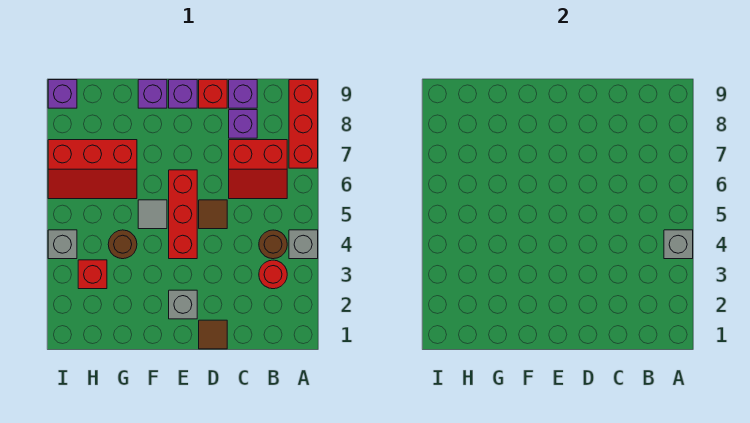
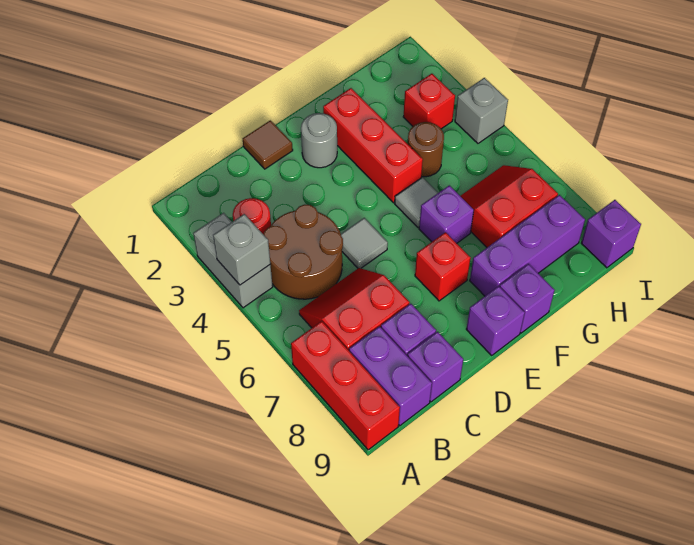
grey 1x1 brick [289,230,318,259] -> grey 1x2 brick [193,213,273,308]
brown 1x1 round brick [259,230,287,259] -> brown 2x2 round brick [264,205,343,299]
none -> purple 1x2 brick [349,326,432,426]
brown 1x1 tile [199,200,227,229] -> grey 1x1 tile [341,218,388,268]
red 1x1 brick [199,80,227,108] -> red 1x1 brick moved to [415,232,470,301]
grey 1x1 brick [169,290,197,319] -> grey 1x1 round brick [301,113,337,168]
red 1x3 brick [169,170,197,259] -> red 1x3 brick moved to [323,88,423,203]
none -> purple 1x1 brick [419,185,474,243]
none -> purple 1x3 brick [470,195,585,296]
red 2x3 slope [48,140,137,199] -> red 2x2 slope [461,165,558,247]

